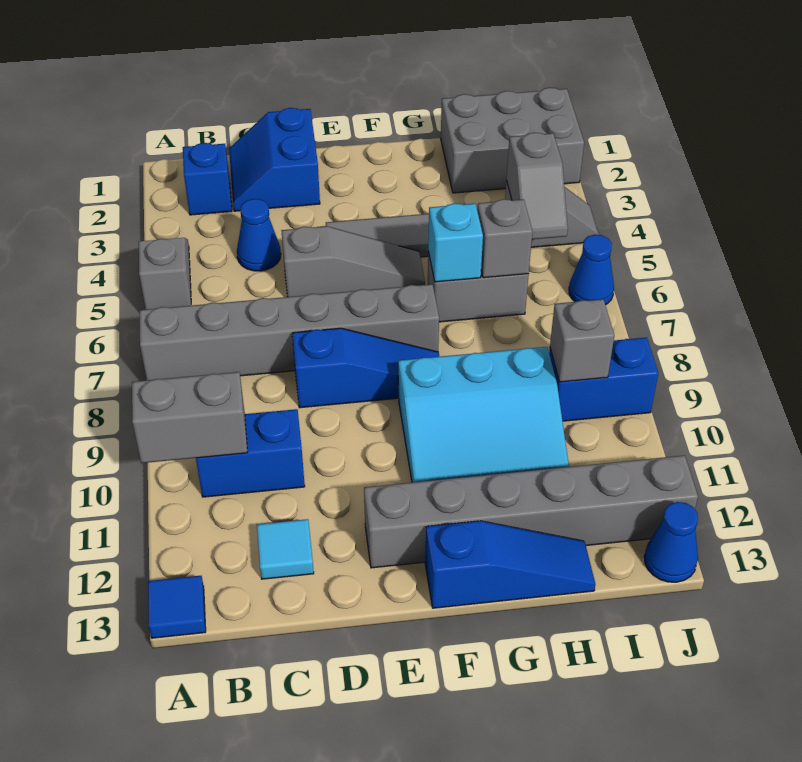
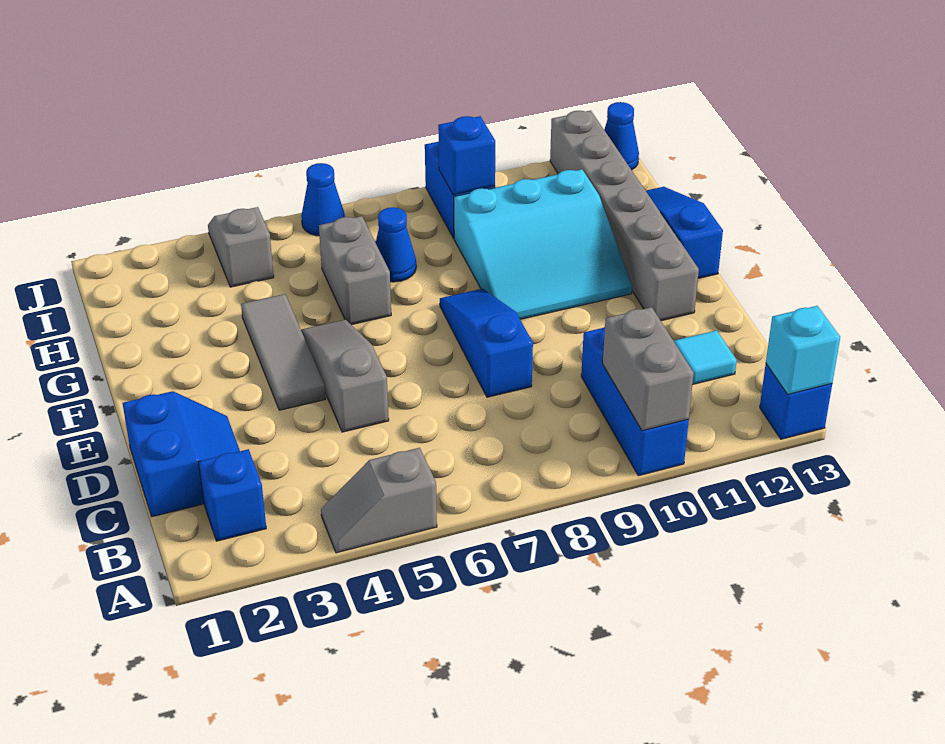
grey 1x6 brick [139,284,439,380] -> none
blue 1x1 tile [148,576,206,638] -> blue 1x1 brick [760,364,832,439]
blue 1x2 brick [196,409,305,497] -> blue 1x3 brick [581,327,689,476]
blue 2x2 slope [229,108,320,211] -> blue 2x2 slope turned to [122,391,240,517]
blue 1x1 cone [237,199,281,271] -> blue 1x1 cone moved to [376,207,416,282]
cyan 3x3 slope [398,347,569,482] -> cyan 3x3 slope turned to [454,169,632,319]
cyan 1x1 brick [428,203,483,282] -> cyan 1x1 brick moved to [766,306,840,394]
grey 2x3 brick [441,88,584,193] -> none
grey 1x1 brick [477,199,533,278] -> none
grey 1x2 slope [506,132,568,239] -> none
grey 1x1 brick [550,299,614,382] -> blue 1x1 brick [438,116,495,195]

